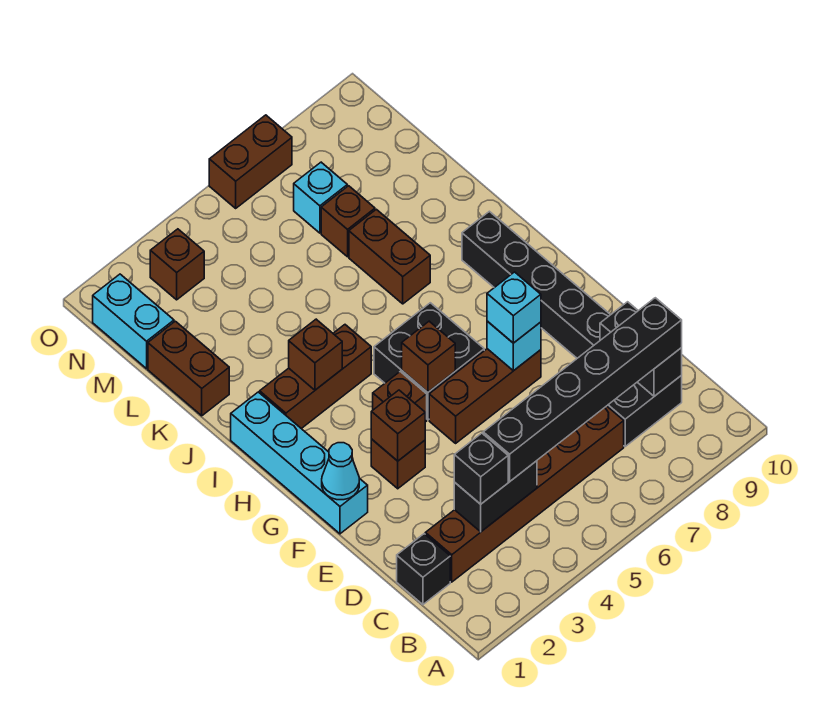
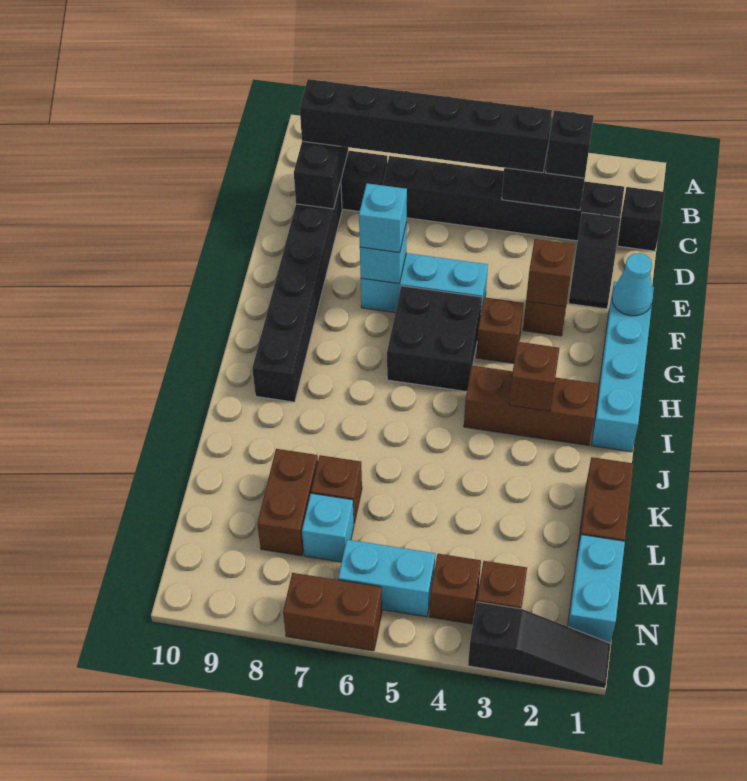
brown 1x6 brick [425,406,624,582] -> black 1x6 brick [383,156,624,241]
none -> black 1x2 slope [569,212,620,309]
brown 1x3 brick [429,349,541,443] -> cyan 1x3 brick [361,253,488,313]
brown 1x1 brick [402,321,455,392] -> brown 1x1 brick moved to [430,554,481,624]
brown 1x2 brick [349,209,430,304] -> brown 1x2 brick moved to [257,449,318,556]
none -> cyan 1x2 brick [338,540,435,617]
none -> black 1x3 slope [468,602,611,688]

